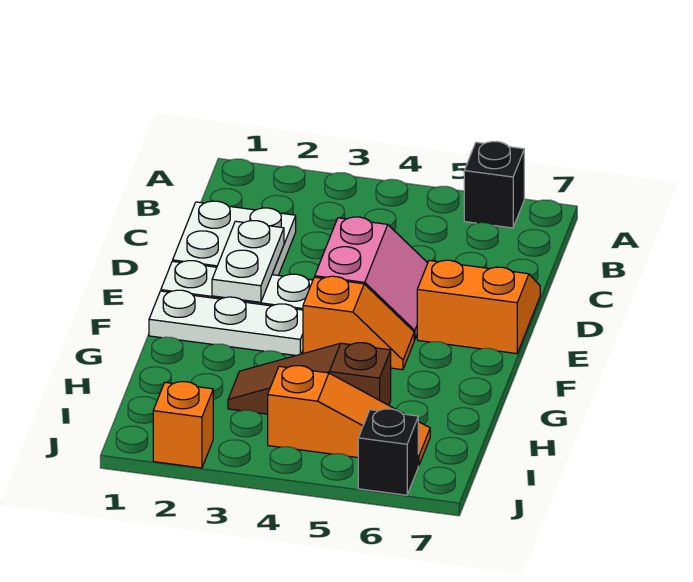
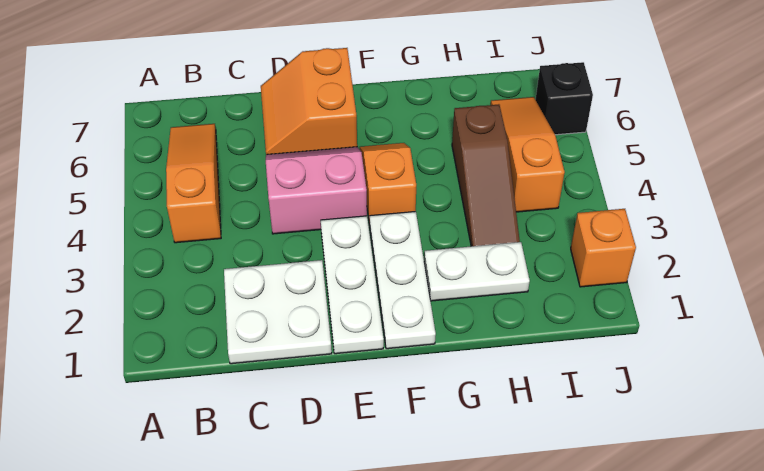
black 1x1 brick [464,142,524,228] -> none
none -> orange 1x3 slope [166,124,221,243]
white 1x2 plate [212,221,284,302] -> white 1x2 plate moved to [424,242,530,301]

